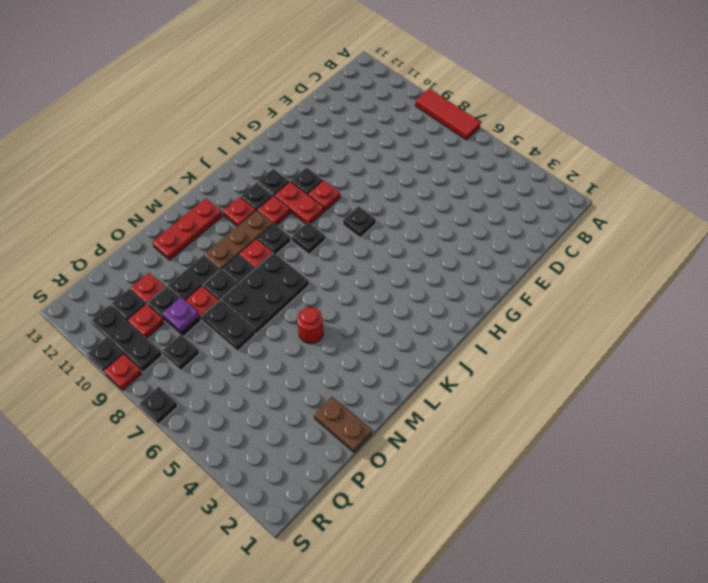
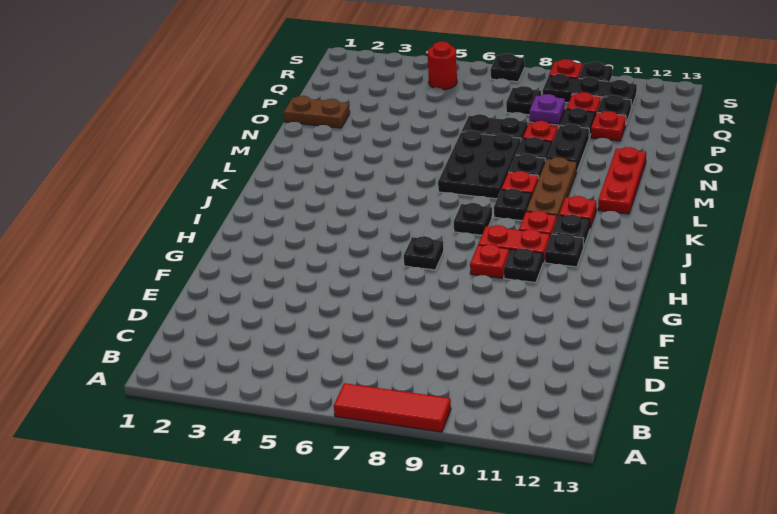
red 1x1 round brick [297,307,323,344] -> red 1x1 round brick moved to [428,42,457,90]

